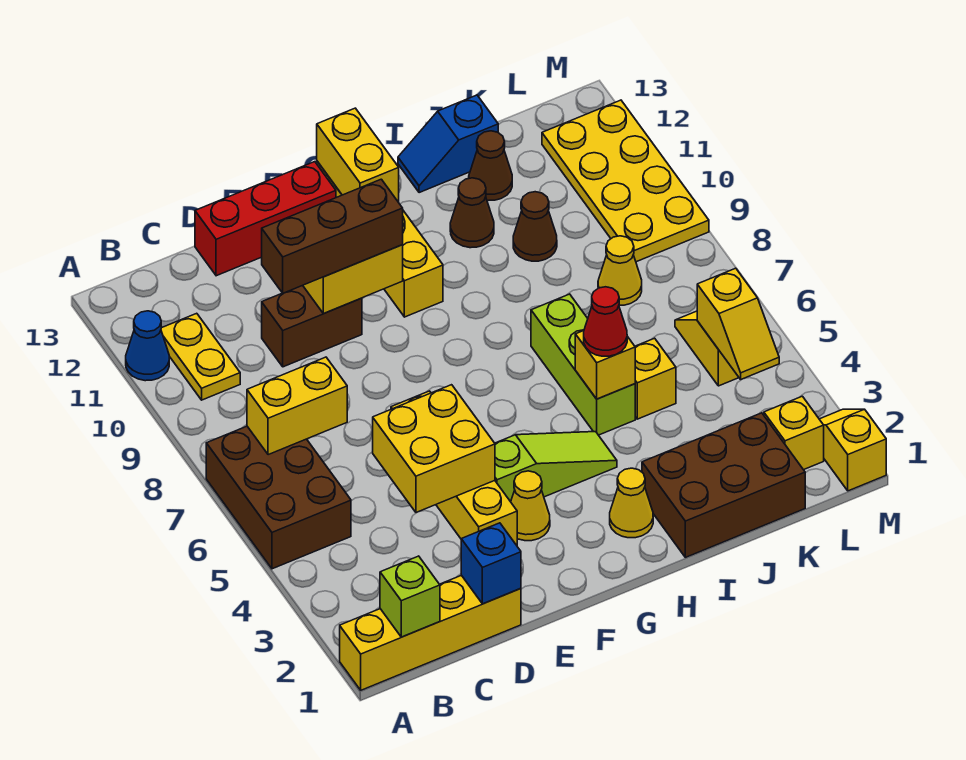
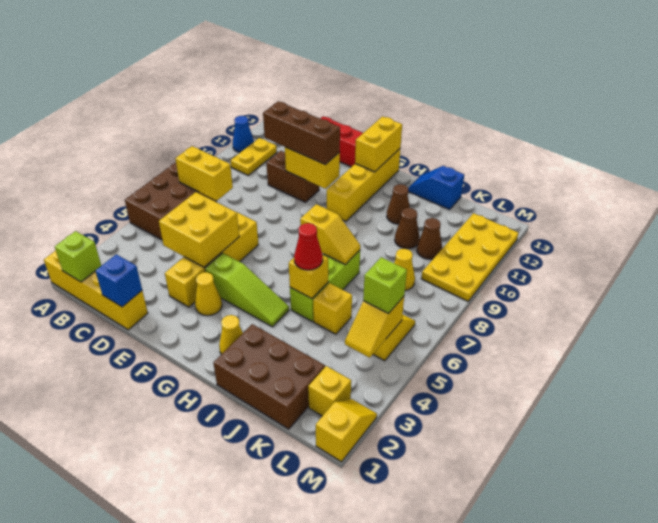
none -> yellow 1x2 slope [300,204,360,265]
brown 1x1 cone [469,131,512,200] -> brown 1x1 cone moved to [417,218,442,259]
none -> lime 1x1 brick [363,257,407,313]

